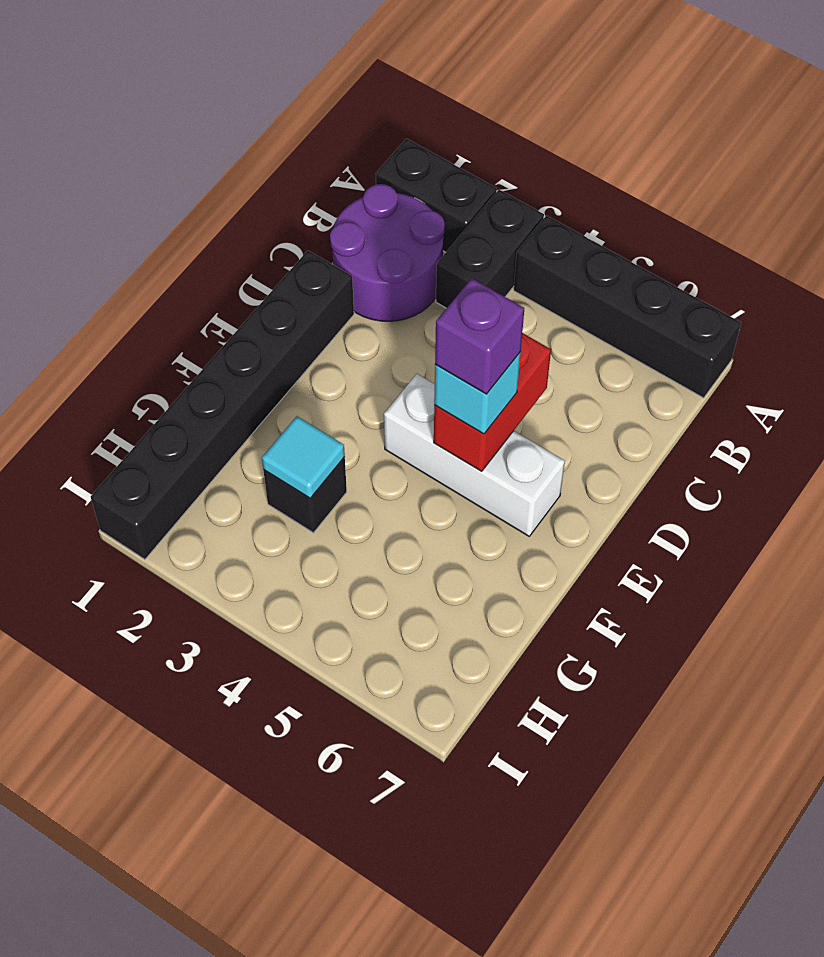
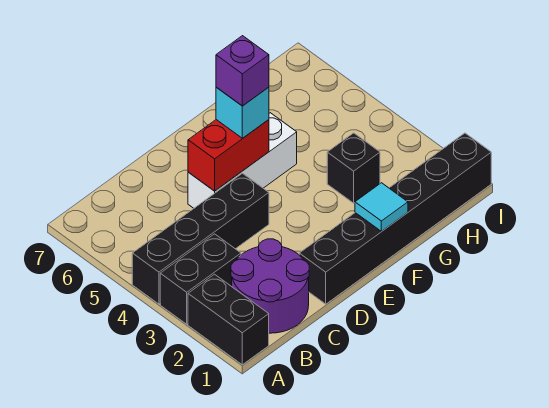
black 1x4 brick [514,216,741,398] -> black 1x4 brick turned to [132,173,269,304]
white 1x3 brick [384,374,565,536] -> white 1x3 brick turned to [188,113,297,208]
cyan 1x1 tile [262,416,345,498] -> cyan 1x1 tile moved to [355,183,408,231]

